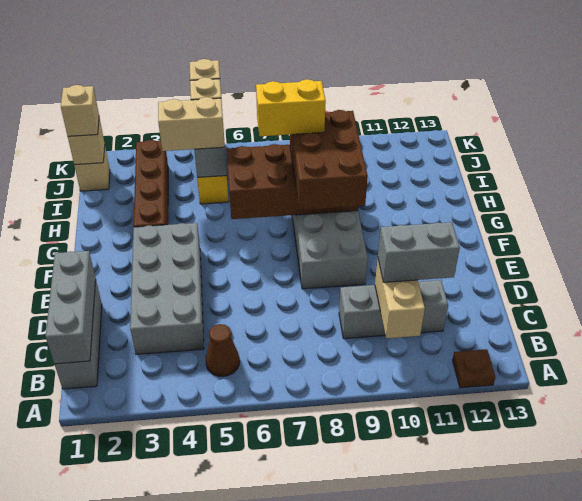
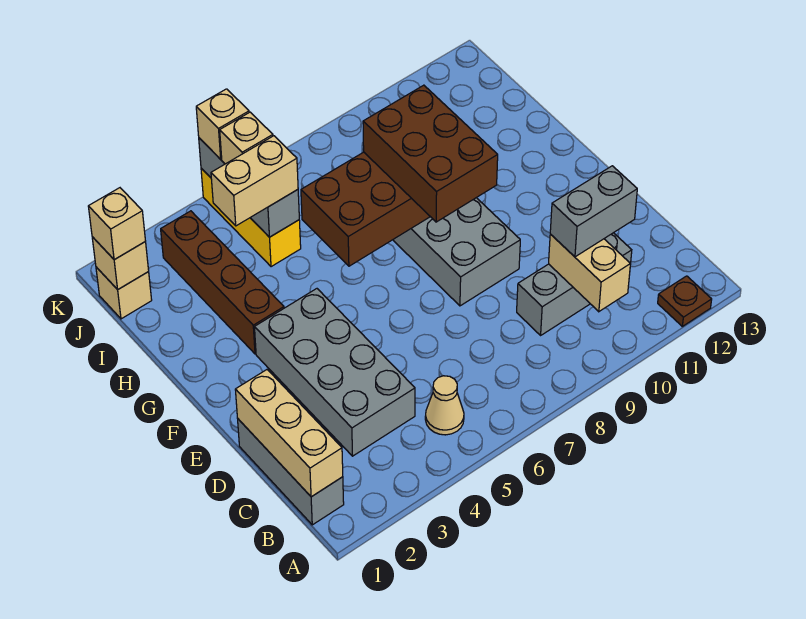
grey 1x3 brick [46,251,96,364] -> tan 1x3 brick [235,370,343,497]
brown 1x1 cone [206,324,240,377] -> tan 1x1 cone [425,376,464,435]
yellow 1x2 brick [256,79,326,136] -> none

